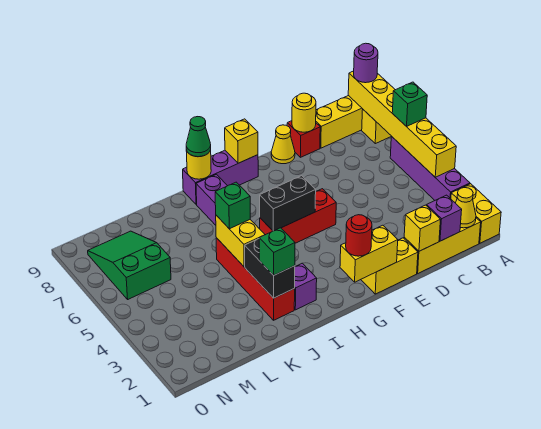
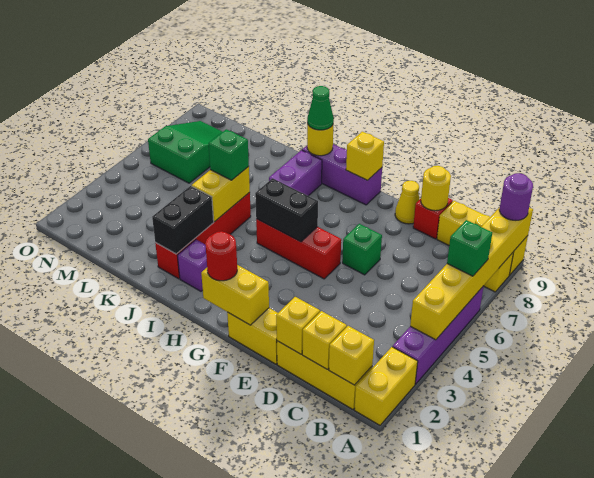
yellow 1x1 cone [456,188,476,228] -> yellow 1x1 brick [329,326,374,385]
purple 1x1 brick [427,195,462,241] -> yellow 1x1 brick [302,311,347,369]
green 1x1 brick [259,228,295,275] -> green 1x1 brick moved to [342,224,382,275]

